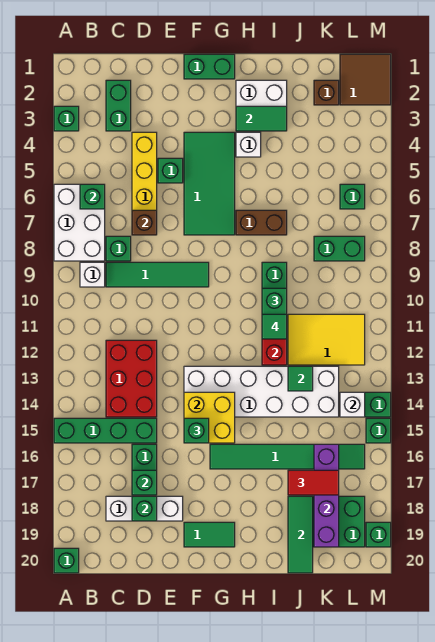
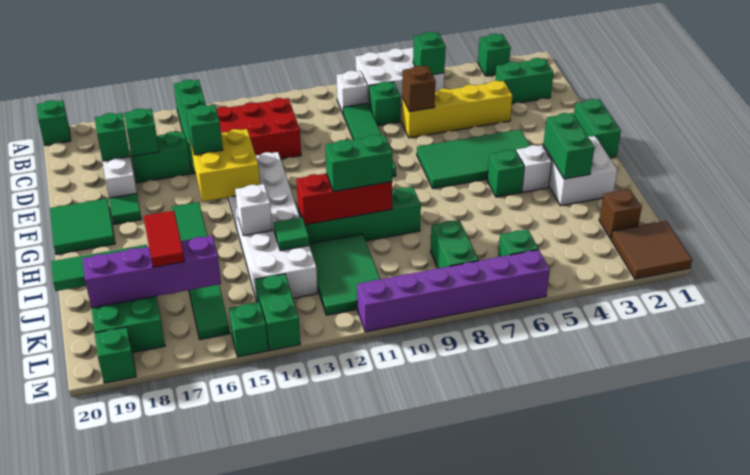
green 1x1 brick [158,158,183,183] -> green 1x1 brick moved to [487,150,525,197]
green 1x2 tile [184,522,235,547] -> green 2x2 tile [50,199,115,254]
green 1x2 tile [236,106,287,131] -> green 1x2 brick [543,113,594,179]
brown 1x2 brick [236,210,287,235] -> none
green 1x1 tile [262,314,287,339] -> green 1x1 tile moved to [109,194,142,224]
yellow 2x3 tile [288,314,365,365] -> green 2x3 tile [309,234,380,315]
white 1x1 brick [340,392,365,417] -> white 1x1 brick moved to [235,184,272,236]
none -> purple 1x6 brick [357,250,550,332]

